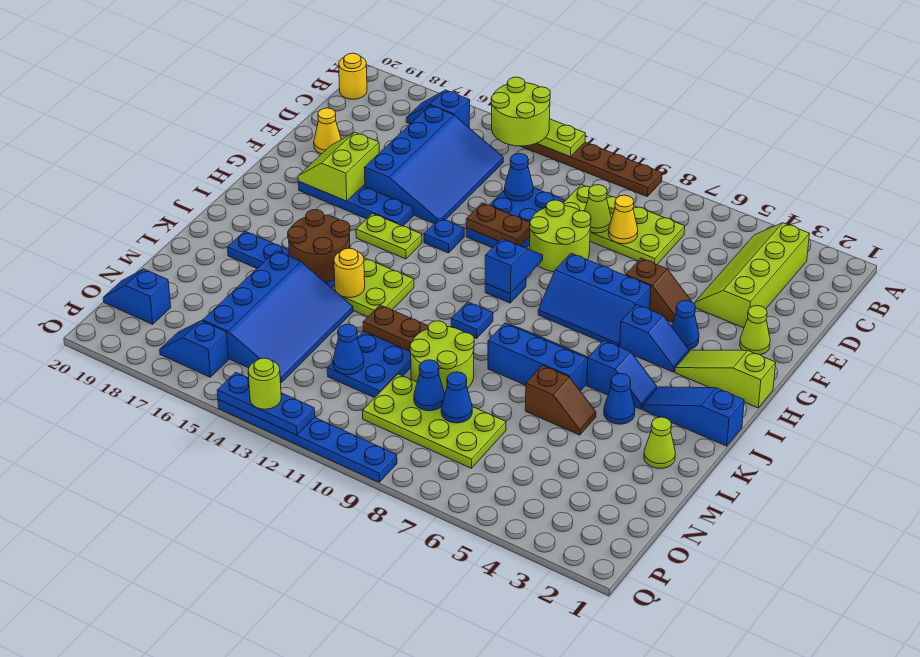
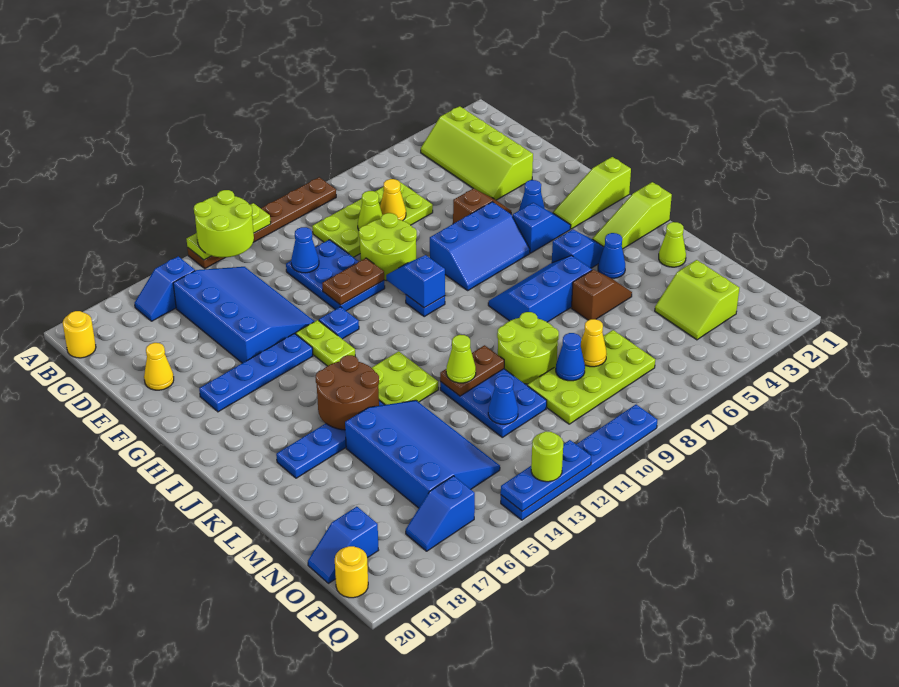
lime 1x1 cone [740,306,770,355] -> lime 1x1 cone moved to [446,335,476,383]
lime 2x2 slope [298,132,379,201] -> lime 2x2 slope moved to [655,260,739,340]
lime 1x2 plate [356,214,422,259] -> lime 1x2 plate turned to [296,320,355,366]
blue 1x3 slope [643,387,744,446] -> lime 1x3 slope [592,182,672,249]
blue 1x1 plate [451,302,493,338] -> none
yellow 1x1 round brick [334,248,365,298] -> yellow 1x1 round brick moved to [335,546,368,598]
blue 1x1 cone [441,372,472,423] -> yellow 1x1 cone [581,319,606,367]

